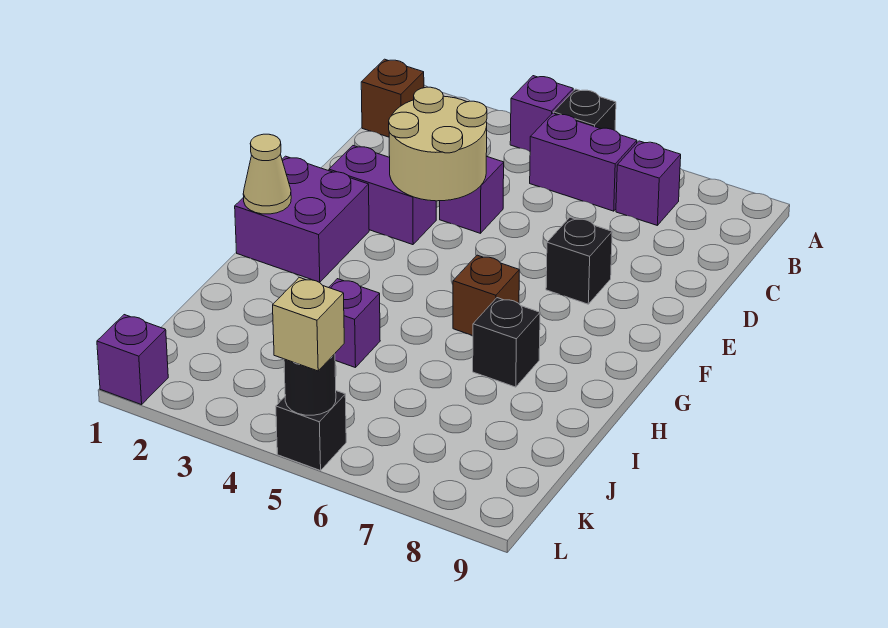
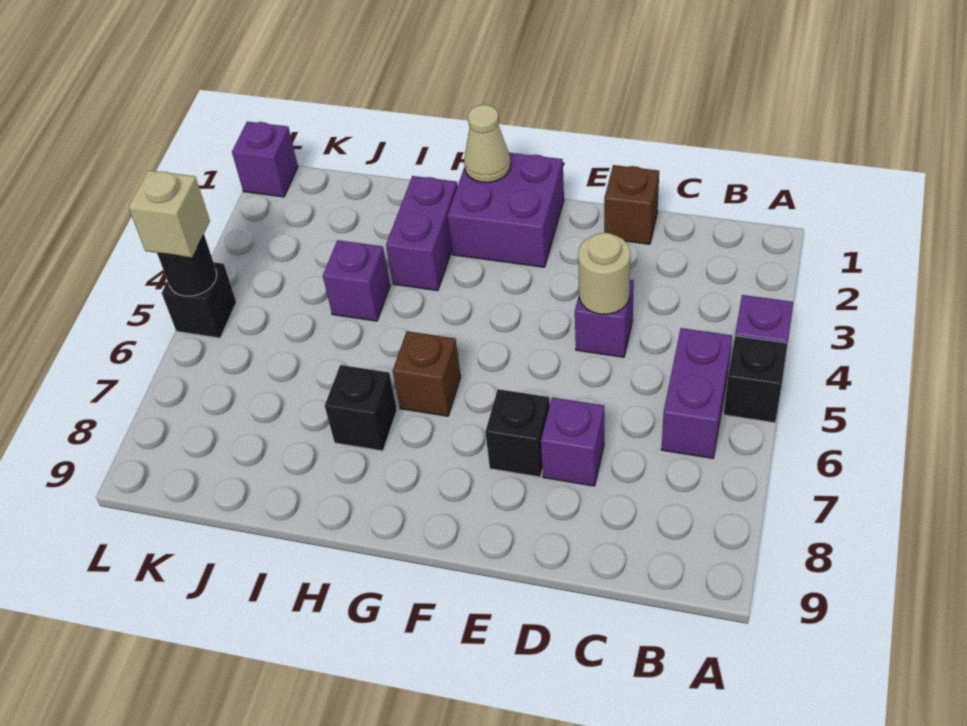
brown 1x1 brick [361,59,424,137] -> brown 1x1 brick moved to [604,165,659,244]
purple 1x1 brick [616,141,681,225] -> purple 1x1 brick moved to [541,398,604,486]
tan 2x2 round brick [389,87,487,201] -> tan 1x1 round brick [578,233,630,314]
purple 1x2 brick [329,146,436,245] -> purple 1x2 brick moved to [386,176,457,291]

